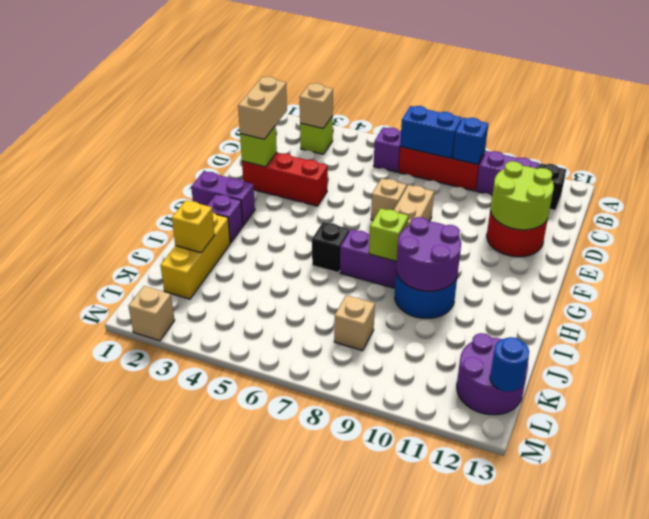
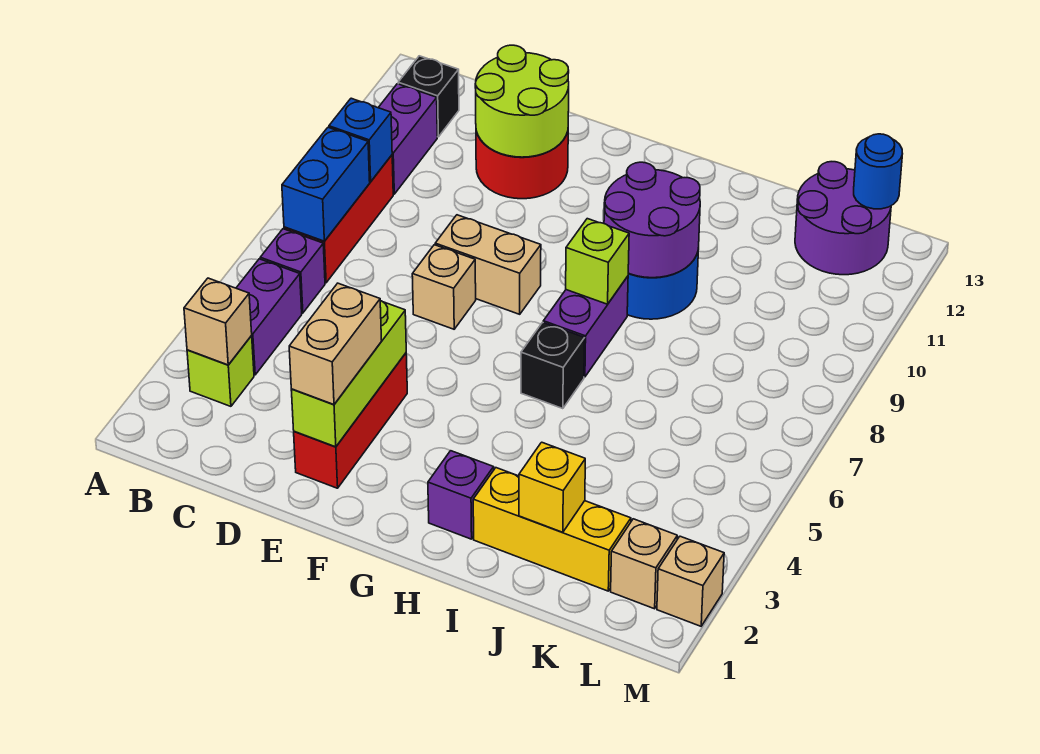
tan 1x2 brick [238,77,287,139] -> tan 1x2 brick turned to [289,283,382,404]
lime 1x1 brick [240,126,277,167] -> lime 1x3 brick [291,301,406,447]
purple 1x2 brick [191,171,255,226] -> purple 1x2 brick moved to [236,259,302,375]
tan 1x1 brick [334,295,375,351] -> tan 1x1 brick moved to [611,519,677,609]

